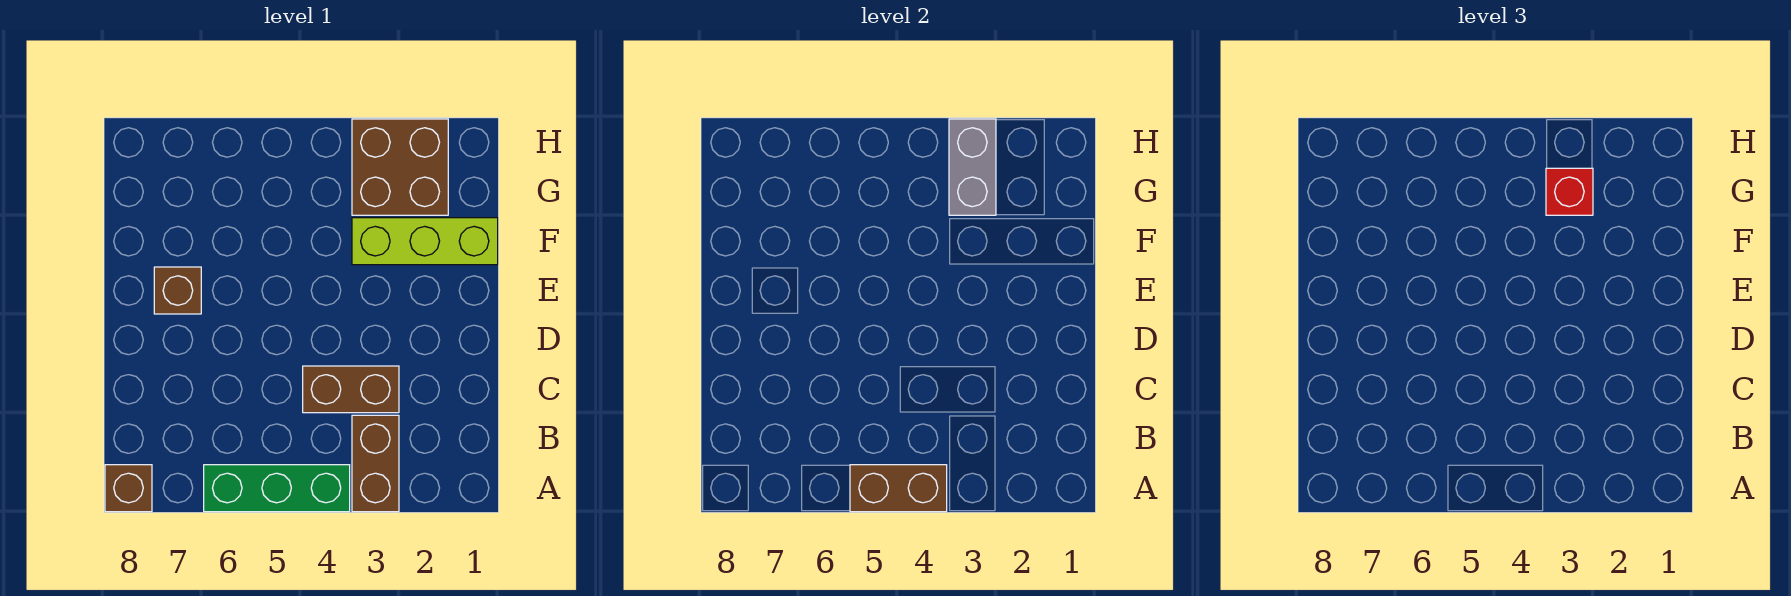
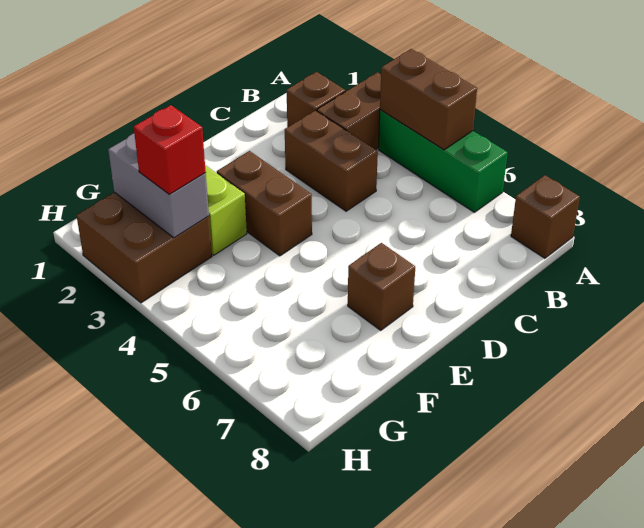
none -> brown 1x1 brick [287,72,345,127]
none -> brown 1x2 brick [217,151,312,256]
grey 1x2 brick [949,119,996,215] -> grey 1x2 brick turned to [108,134,209,238]

